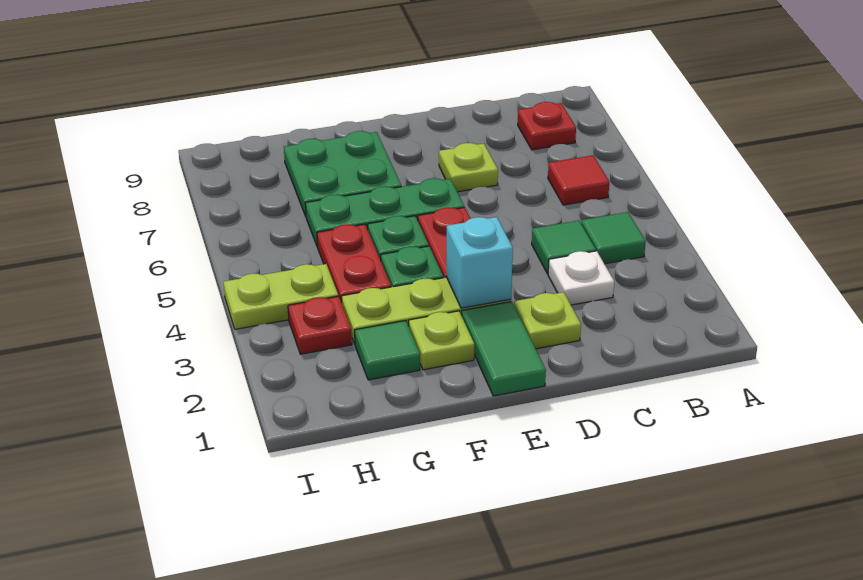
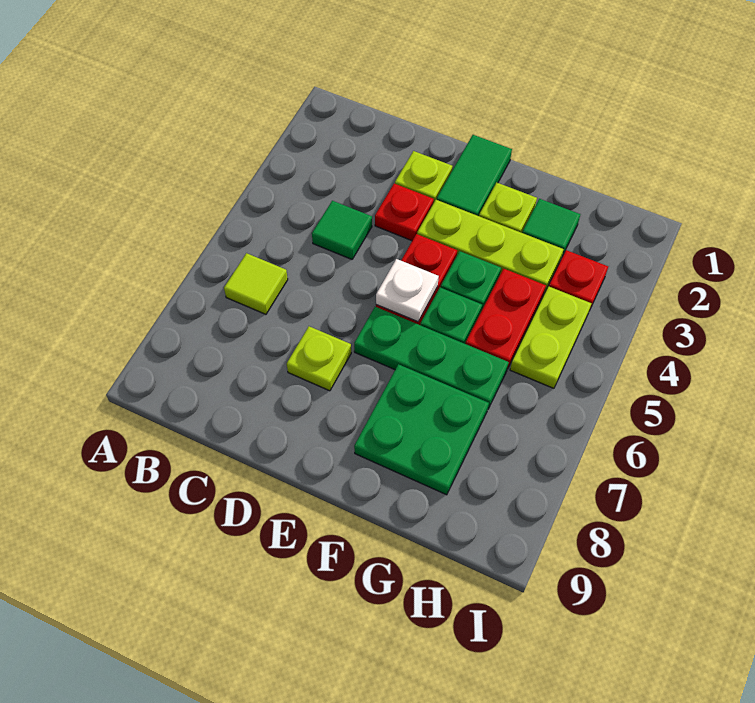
green 1x1 tile [581,212,646,264] -> none
red 1x1 tile [548,155,609,205] -> lime 1x1 tile [224,253,288,314]
red 1x1 plate [518,102,576,150] -> red 1x1 plate moved to [375,184,434,241]
white 1x1 plate [548,251,614,305] -> white 1x1 plate moved to [376,259,439,322]
cyan 1x1 brick [447,217,513,308] -> none
lime 1x2 plate [224,264,338,329] -> lime 1x2 plate turned to [510,286,591,388]

